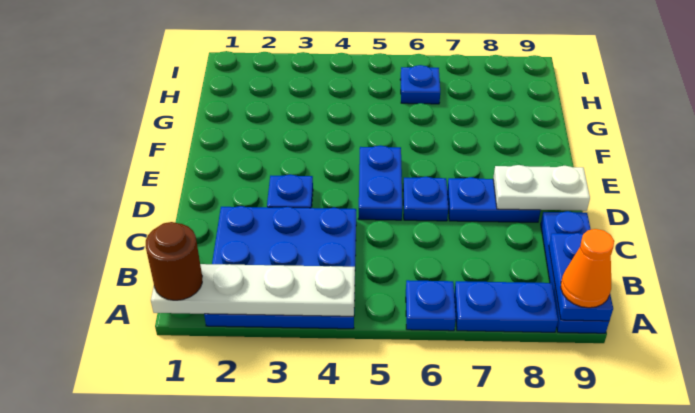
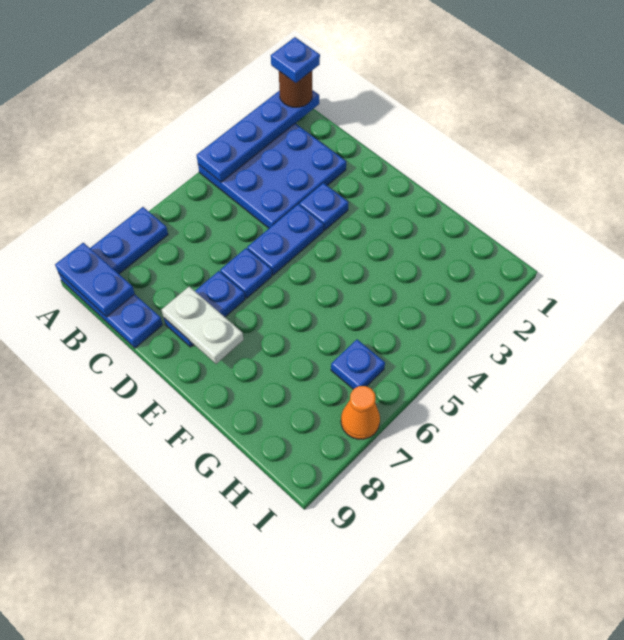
white 1x4 plate [151,264,355,316] -> blue 1x4 plate [197,90,319,182]
blue 1x1 plate [406,280,456,331] -> blue 1x1 plate moved to [271,37,320,83]
orange 1x1 cone [561,229,614,308] -> orange 1x1 cone moved to [341,386,380,439]
blue 1x2 plate [358,145,402,220] -> blue 1x2 plate turned to [247,204,324,275]
white 1x2 plate [493,165,590,211] -> white 1x2 plate turned to [162,287,243,364]

